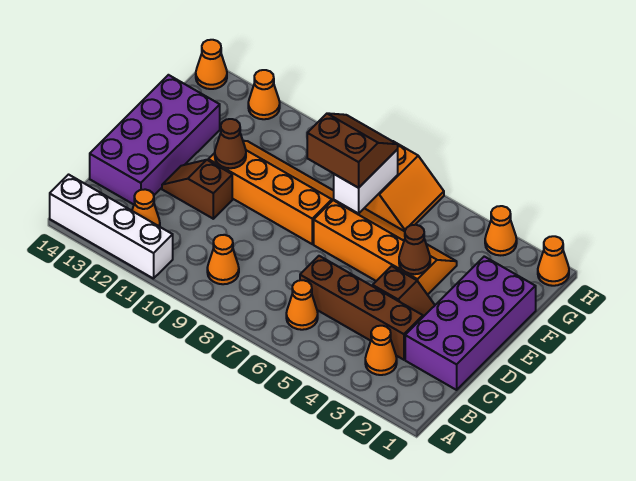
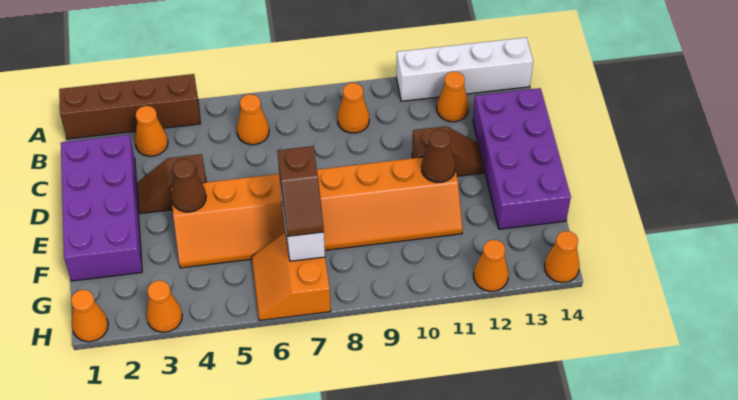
brown 1x4 brick [300,256,423,360] -> brown 1x4 brick moved to [59,74,200,139]
brown 2x2 slope [307,113,398,188] -> brown 1x2 slope [277,146,324,236]

